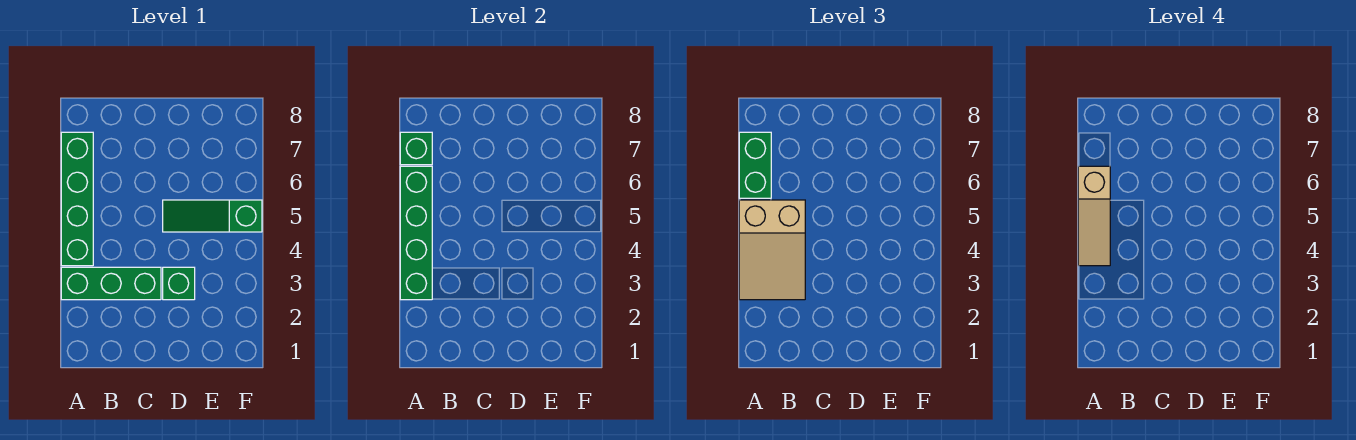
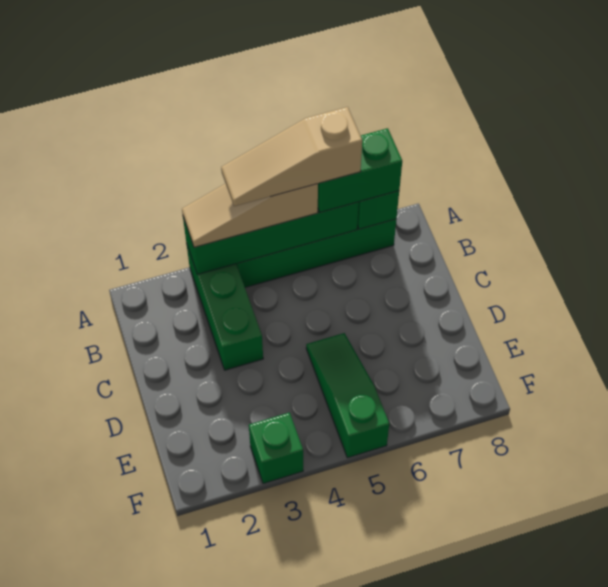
tan 2x3 slope [739,200,805,300] -> tan 1x3 slope [182,184,318,247]
green 1x1 brick [163,267,195,300] -> green 1x1 brick moved to [249,413,303,484]

